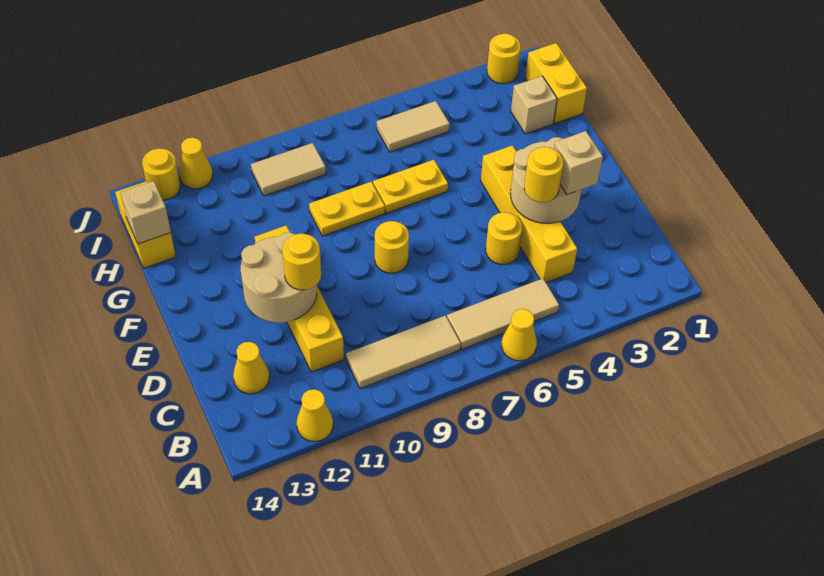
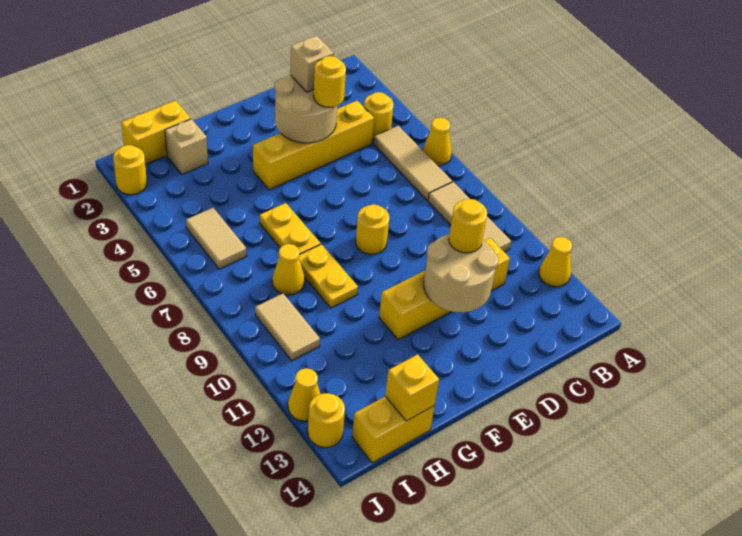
yellow 1x1 cone [233,342,269,394] -> yellow 1x1 cone moved to [272,244,305,295]
yellow 1x1 round brick [486,212,522,264] -> yellow 1x1 round brick moved to [364,92,393,139]
tan 1x1 brick [120,181,171,244] -> yellow 1x1 brick [385,354,439,421]

